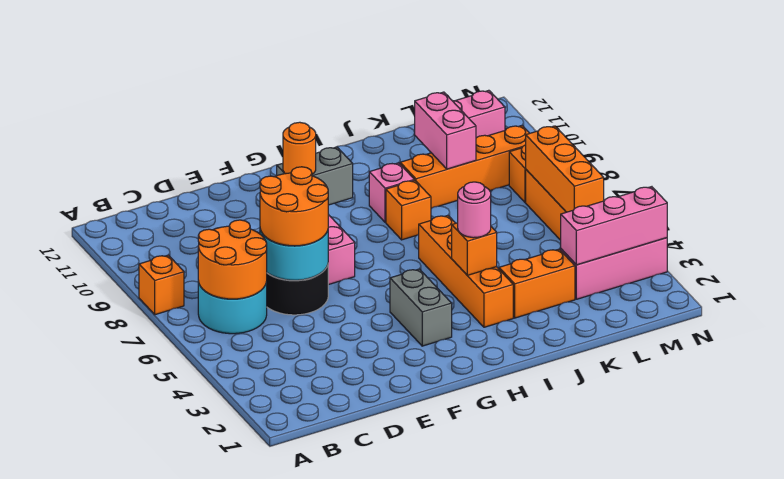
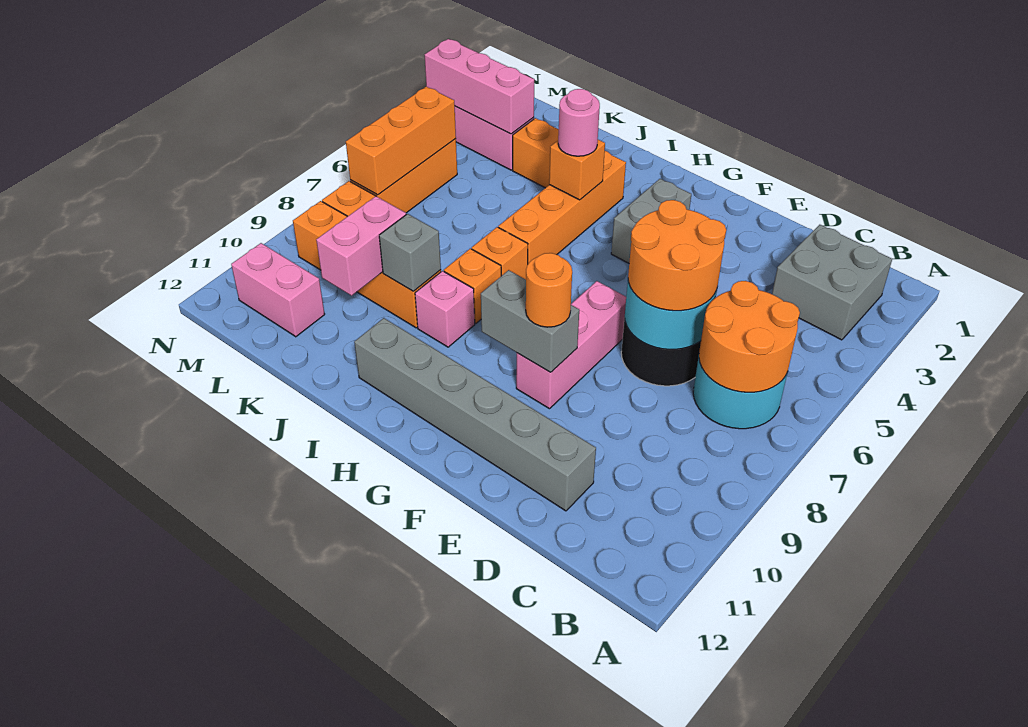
orange 1x1 brick [139,255,184,315] -> orange 1x1 brick moved to [472,227,528,279]
none -> grey 2x2 brick [772,225,892,340]
none -> grey 1x6 brick [354,318,596,511]
none -> grey 1x1 brick [379,214,441,291]

